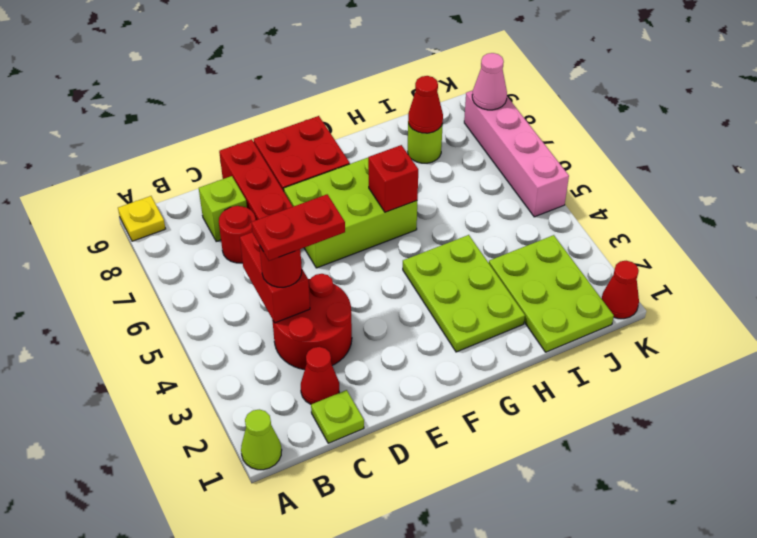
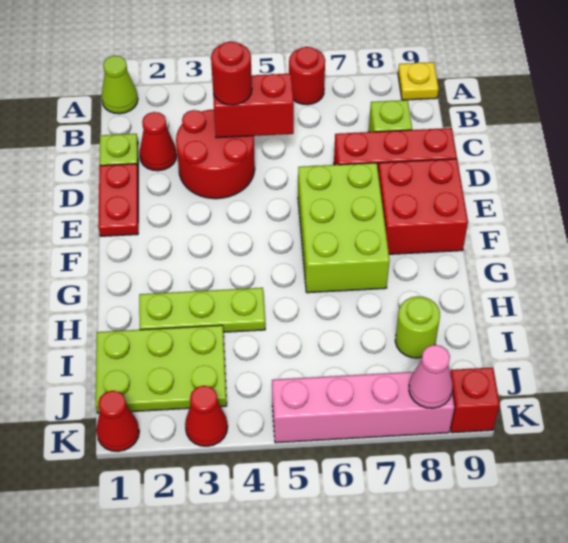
red 1x2 plate [252,194,345,261] -> red 1x2 plate moved to [98,164,138,236]
red 1x1 round brick [219,206,256,263] -> red 1x1 round brick moved to [289,47,325,105]
lime 2x3 plate [403,235,525,352] -> lime 1x3 plate [139,288,265,332]
red 1x1 brick [368,145,418,212] -> red 1x1 brick moved to [450,367,500,433]
red 1x1 cone [408,76,443,133] -> red 1x1 cone moved to [185,386,228,446]

